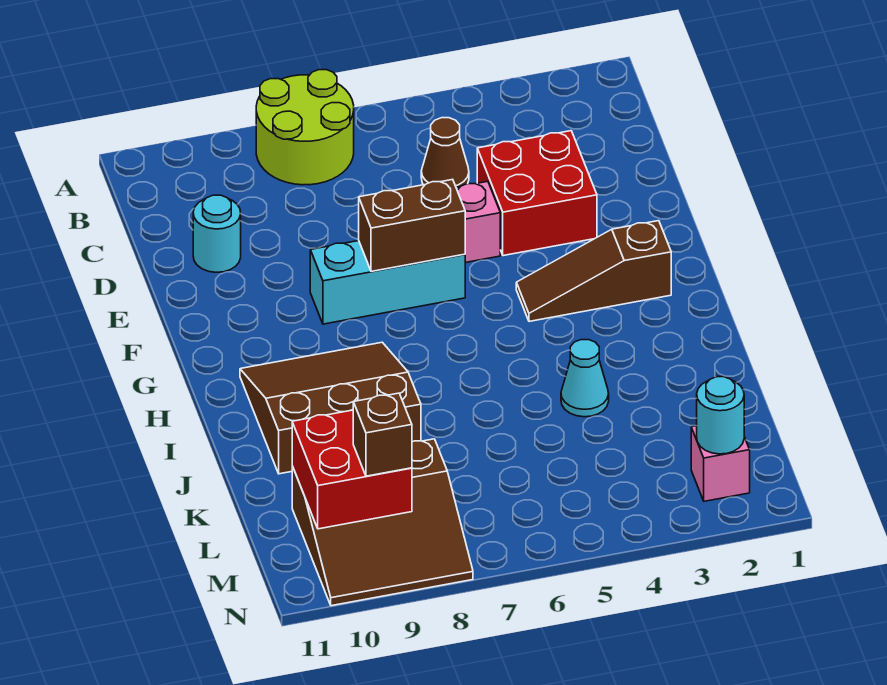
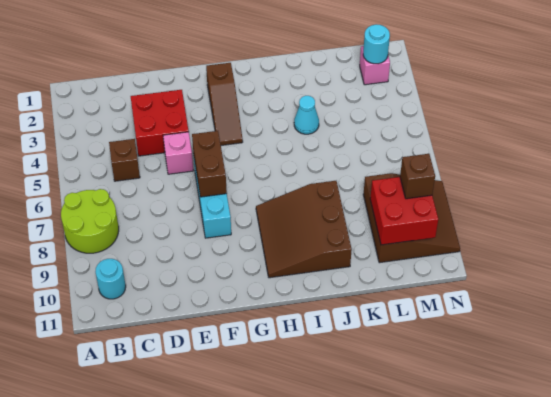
brown 1x1 cone [421,118,469,187] -> brown 1x1 brick [109,139,140,181]
cyan 1x1 round brick [193,195,241,272] -> cyan 1x1 round brick moved to [95,259,126,299]

